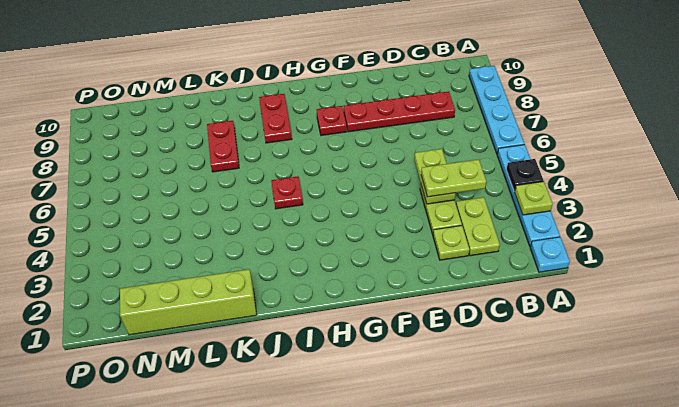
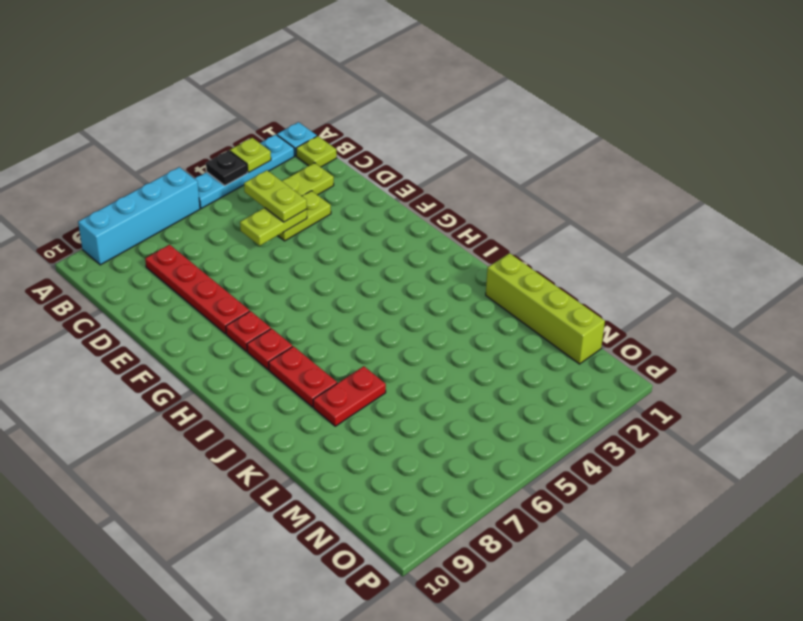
cyan 1x4 plate [469,66,524,154] -> cyan 1x4 brick [78,167,200,265]
lime 1x1 plate [433,226,469,260] -> lime 1x1 plate moved to [296,136,337,167]
red 1x1 plate [271,177,303,209] -> red 1x1 plate moved to [247,329,292,370]
red 1x2 plate [259,94,292,143] -> red 1x2 plate turned to [269,346,337,407]

